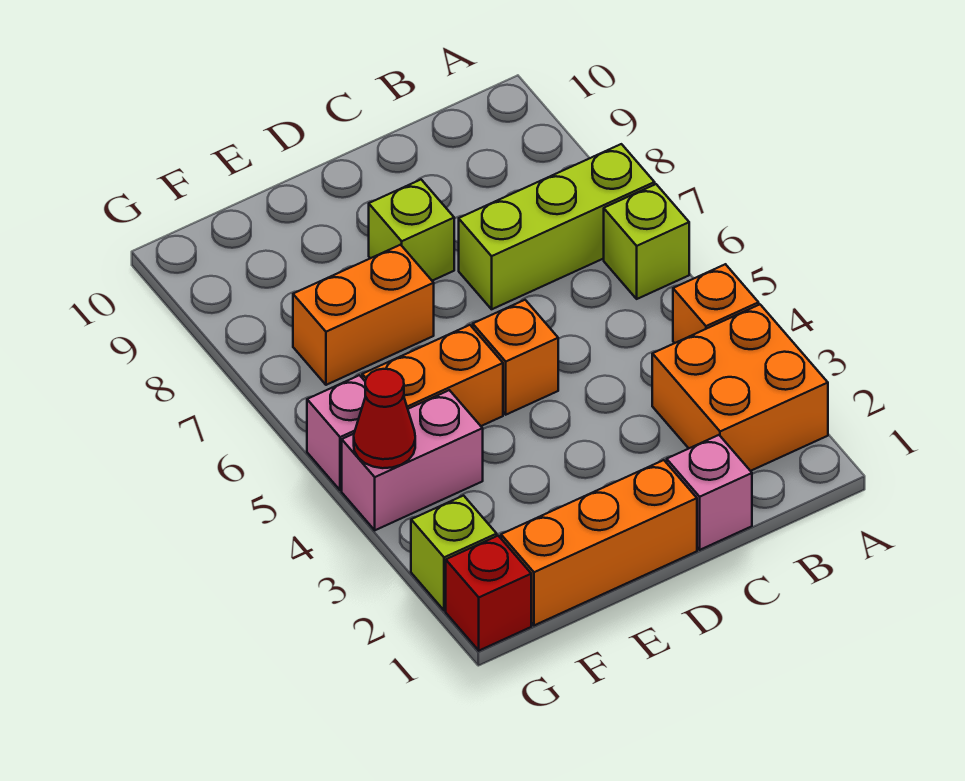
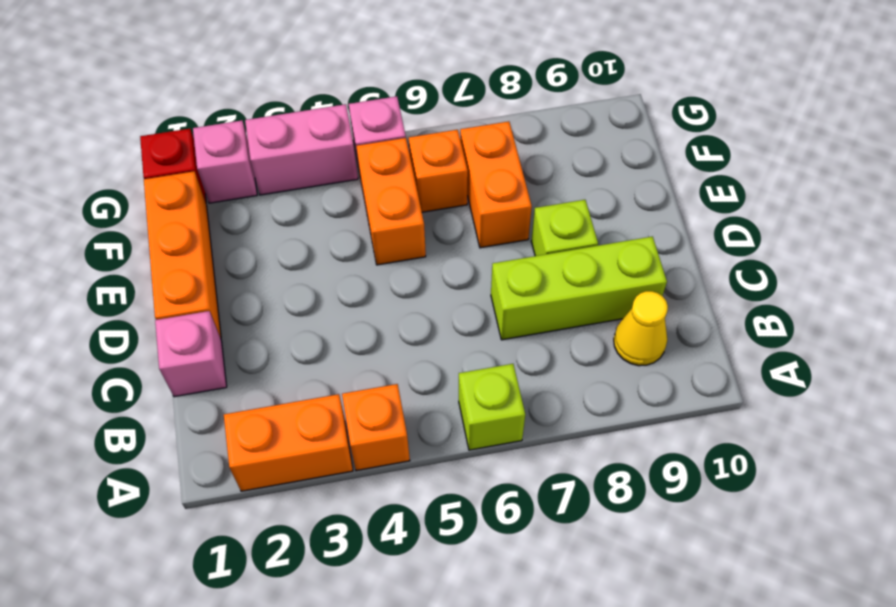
orange 2x2 brick [652,305,828,471] -> orange 1x2 brick [224,394,353,491]
lime 1x3 brick [459,144,655,309] -> lime 1x3 brick turned to [491,236,667,340]
none -> yellow 1x1 cone [614,291,668,366]
orange 1x1 brick [473,300,558,415] -> orange 1x1 brick moved to [409,130,468,212]
pink 1x2 brick [342,390,483,530] -> pink 1x2 brick turned to [245,104,358,195]
lime 1x1 brick [411,496,497,611] -> pink 1x1 brick [193,120,257,203]
red 1x1 cone [354,369,415,468] -> none

